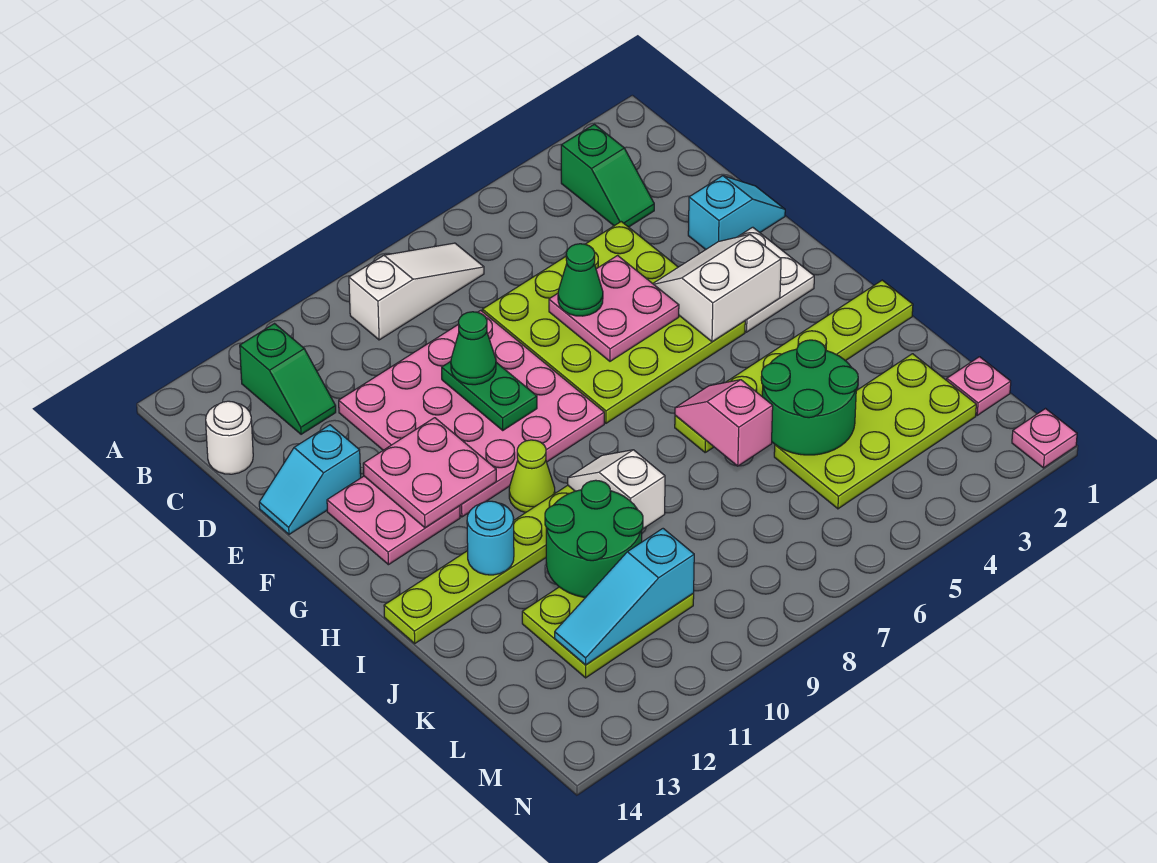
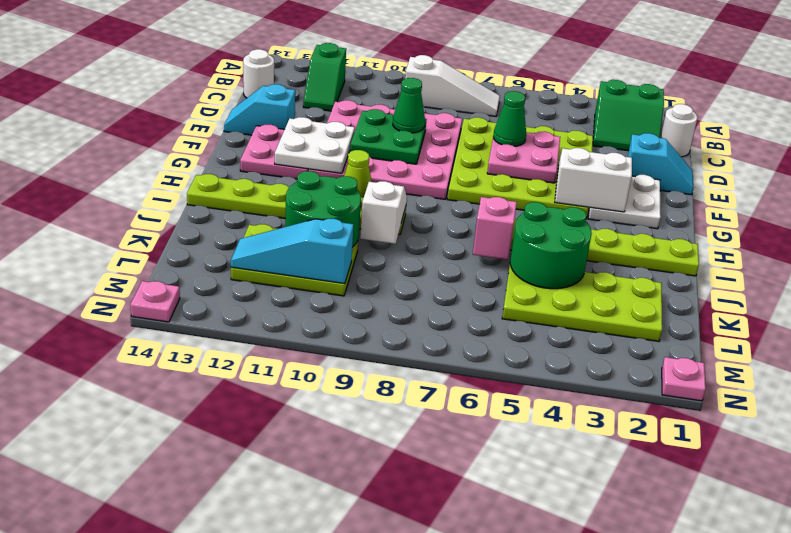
green 1x2 slope [561,124,654,227] -> green 2x2 slope [593,80,664,151]
none -> white 1x1 round brick [661,104,697,157]
green 1x2 plate [442,362,537,430] -> green 2x2 plate [350,109,427,164]
pink 2x2 plate [363,418,496,528] -> white 2x2 plate [275,117,355,173]
cyan 1x1 round brick [467,501,514,575] -> none
pink 1x1 plate [947,357,1011,415] -> pink 1x1 plate moved to [130,281,180,322]

